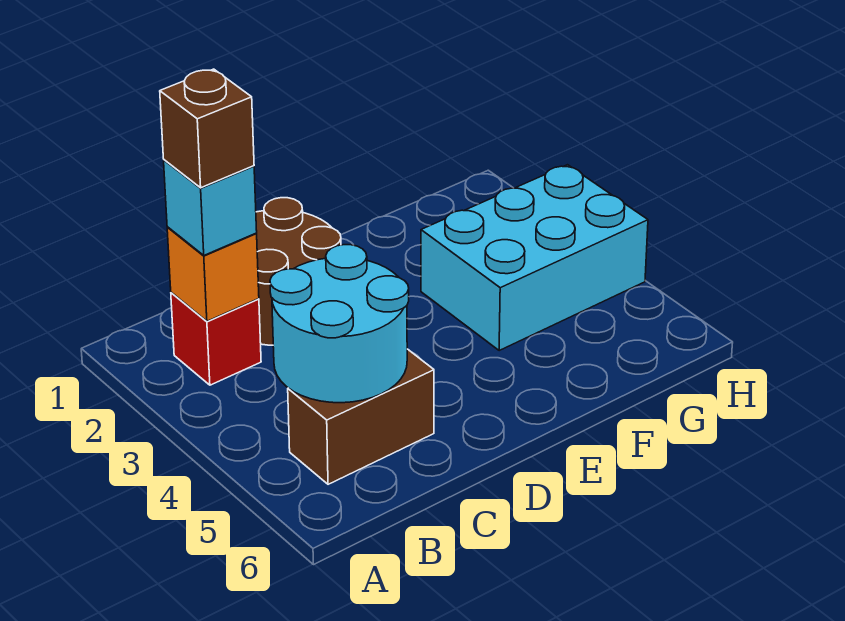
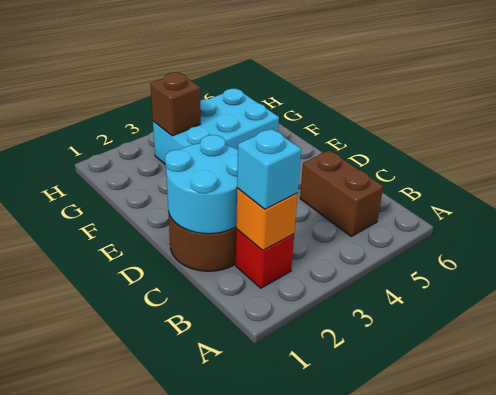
brown 1x1 brick [160,69,254,188] -> brown 1x1 brick moved to [150,73,201,136]
cyan 2x2 round brick [270,245,409,403] -> cyan 2x2 round brick moved to [165,135,238,234]
cyan 2x3 brick [421,165,648,350] -> cyan 2x3 brick turned to [153,89,279,164]

